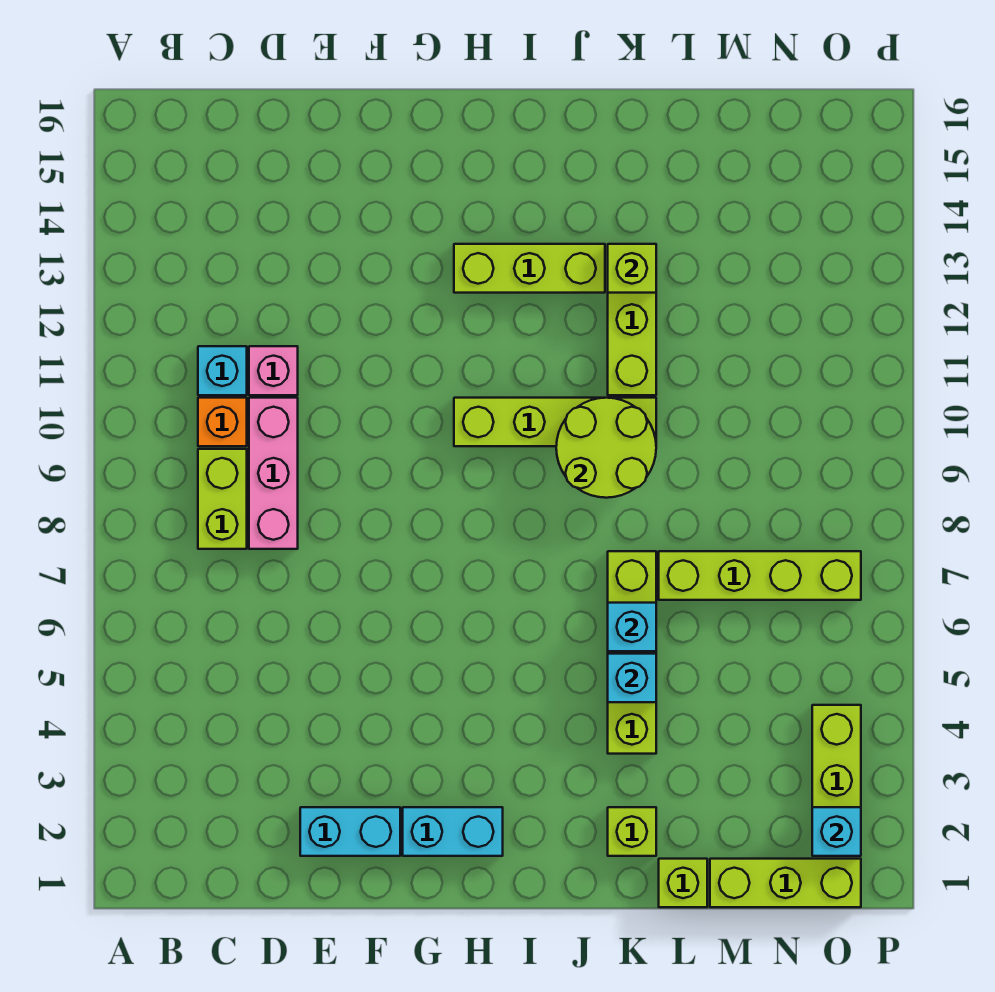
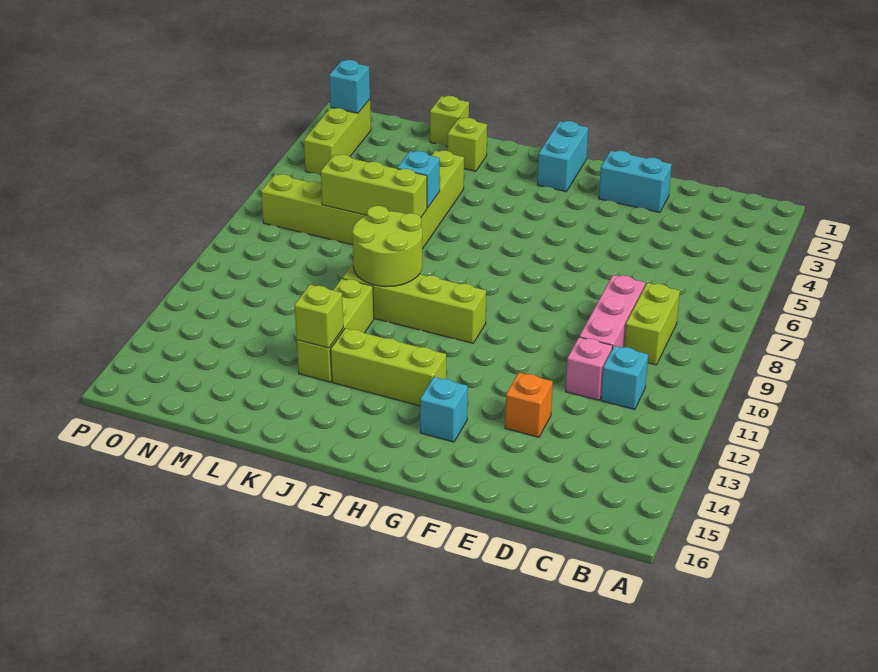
orange 1x1 brick [198,398,247,446] -> orange 1x1 brick moved to [505,373,553,437]
cyan 1x2 brick [403,807,503,856] -> cyan 1x2 brick turned to [537,121,588,192]
cyan 1x1 brick [608,654,656,702] -> cyan 1x1 brick moved to [420,377,468,442]
lime 1x3 brick [710,859,861,907] -> lime 1x3 brick moved to [321,155,427,217]

